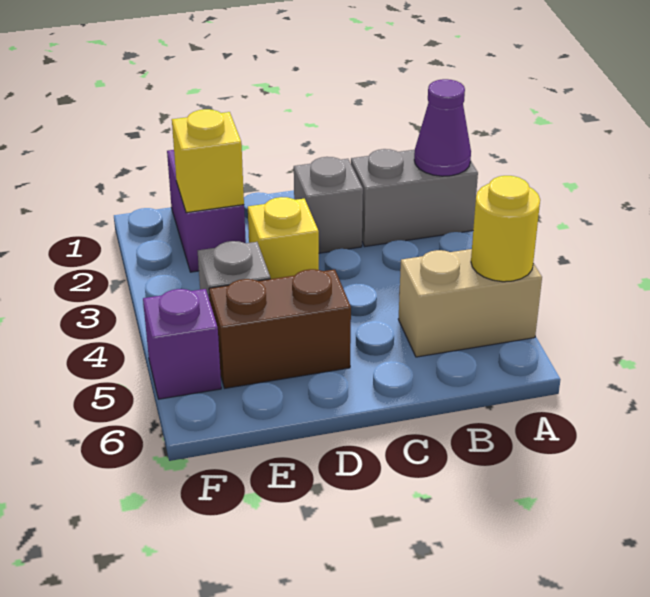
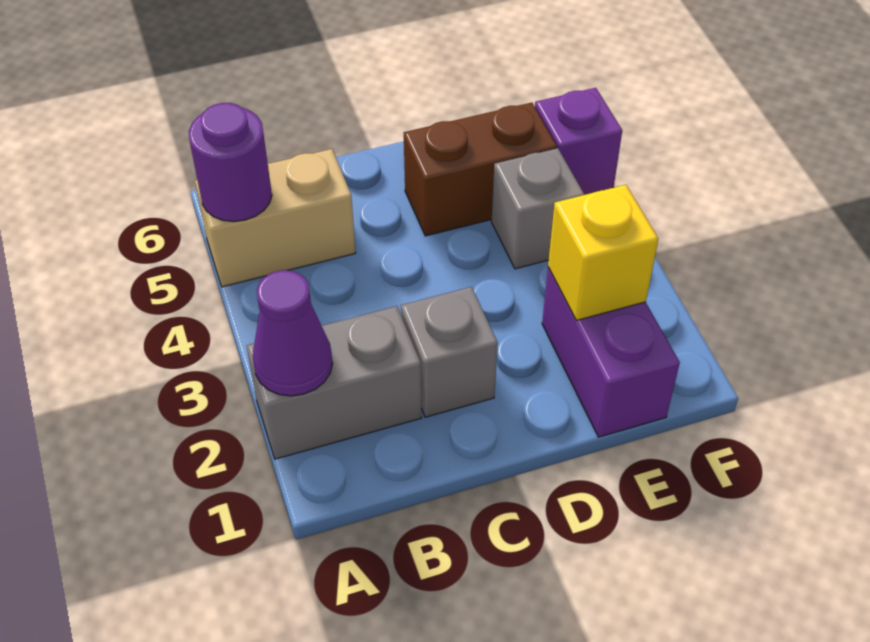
yellow 1x1 round brick [471,176,540,282] -> purple 1x1 round brick [189,103,272,222]
yellow 1x1 brick [248,197,319,279] -> none

